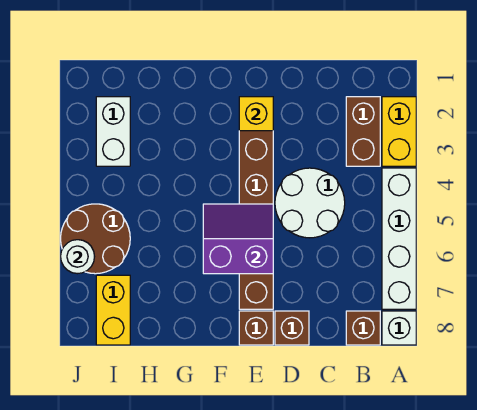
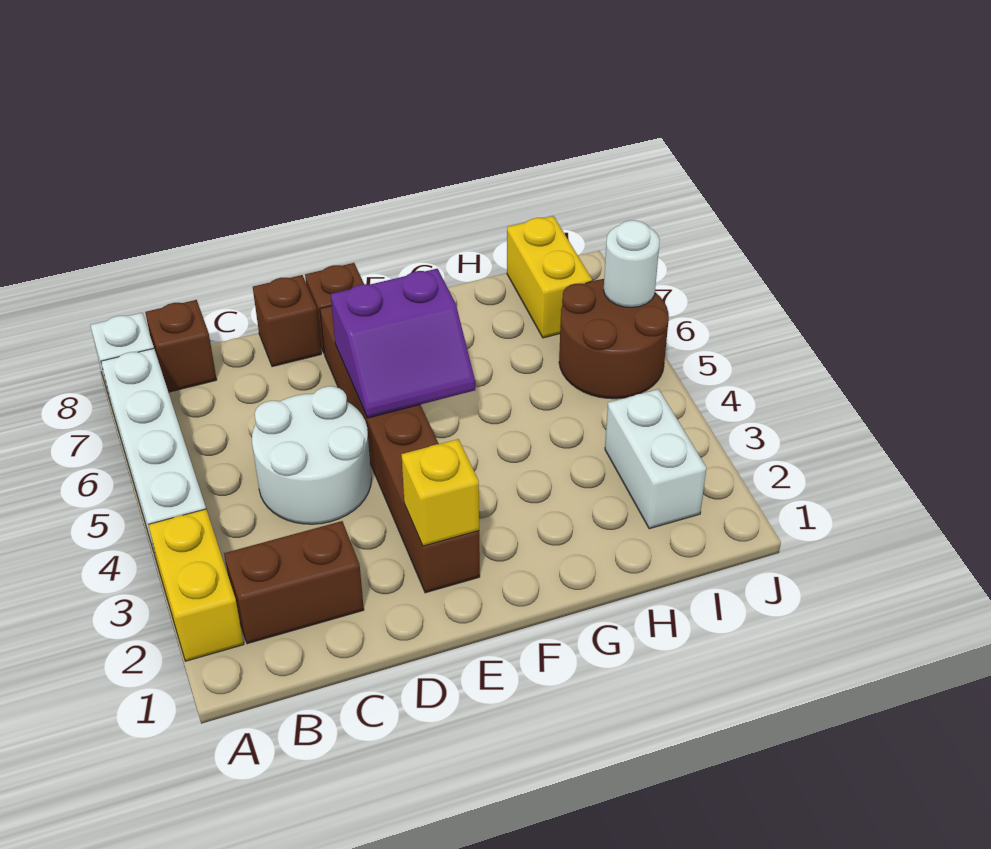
brown 1x2 brick [346,97,380,166] -> brown 1x2 brick turned to [224,521,364,644]

